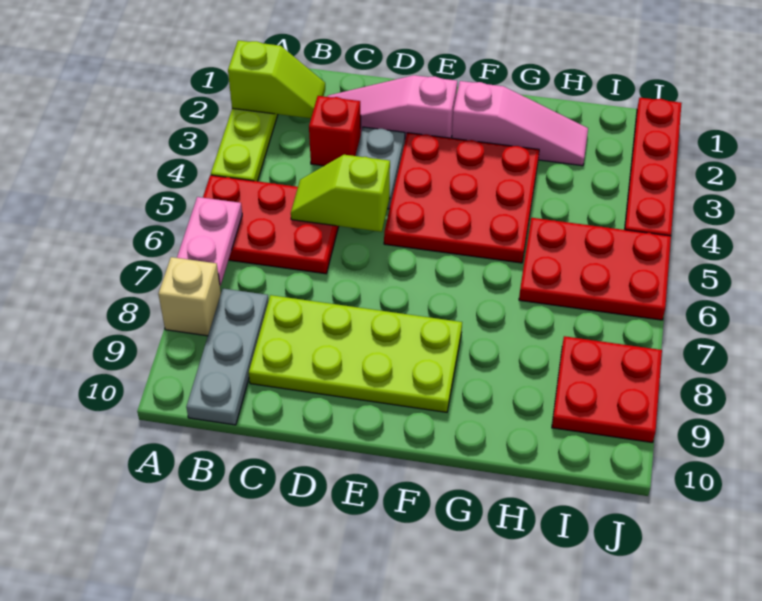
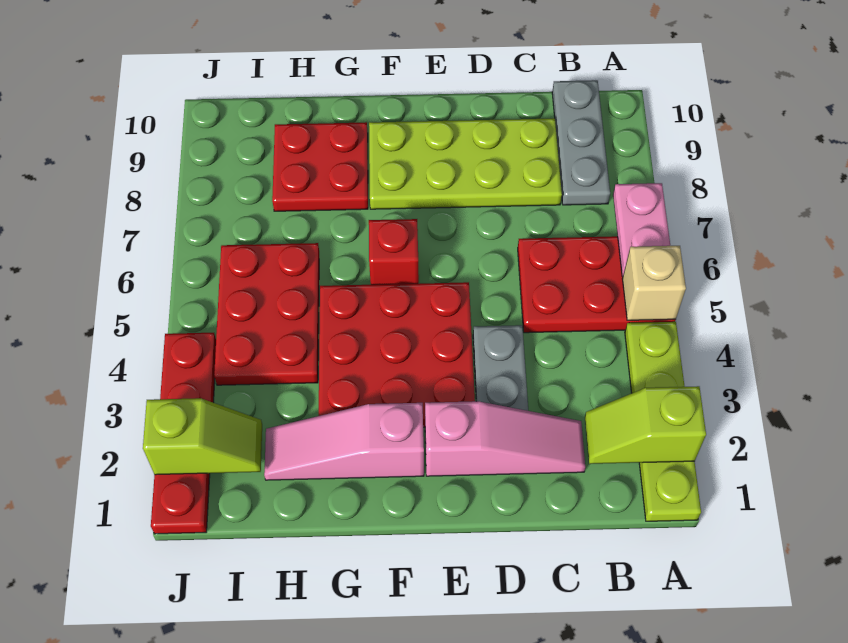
tan 1x1 brick [159,257,221,336] -> tan 1x1 brick moved to [622,246,686,320]
red 1x1 brick [309,96,361,166] -> red 1x1 brick moved to [369,219,419,285]
lime 1x2 slope [291,155,390,232] -> lime 1x2 slope moved to [143,398,262,475]
red 2x3 plate [519,218,671,320] -> red 2x3 plate turned to [214,243,319,385]
red 2x2 plate [552,336,662,443] -> red 2x2 plate moved to [272,122,368,211]

